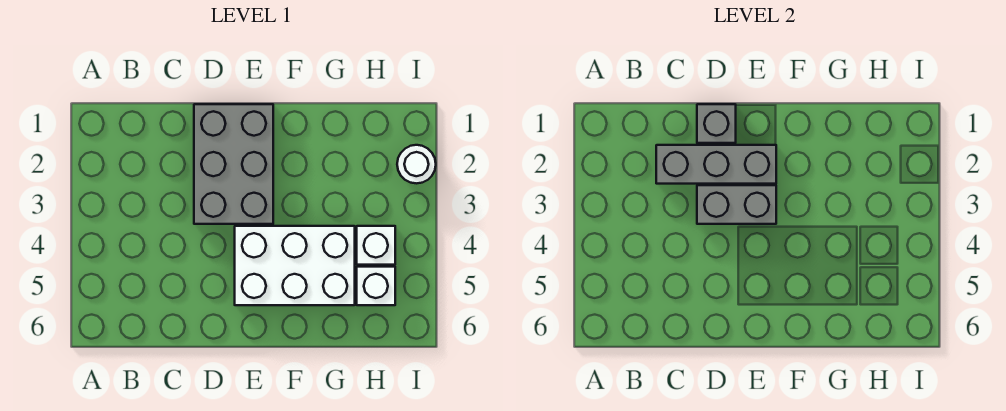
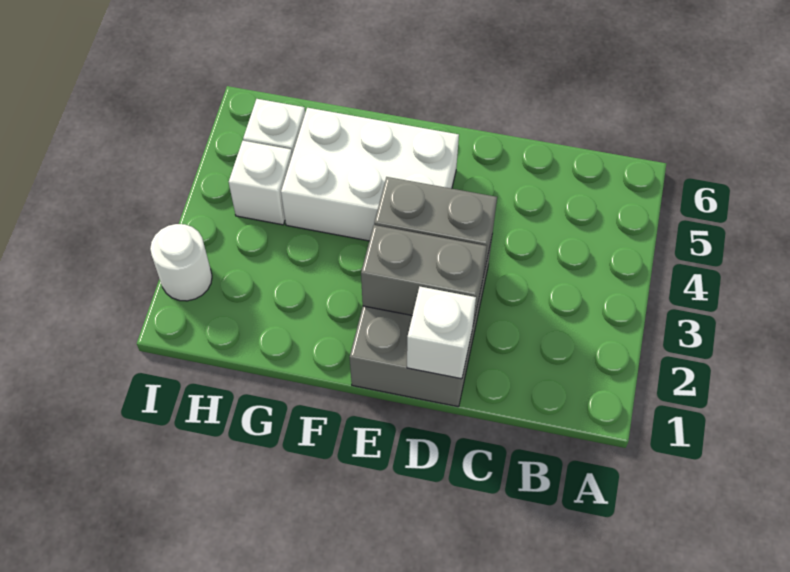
grey 1x3 brick [656,145,776,184] -> grey 1x2 brick [361,225,487,323]
grey 1x1 brick [697,104,736,143] -> white 1x1 brick [407,287,476,379]

